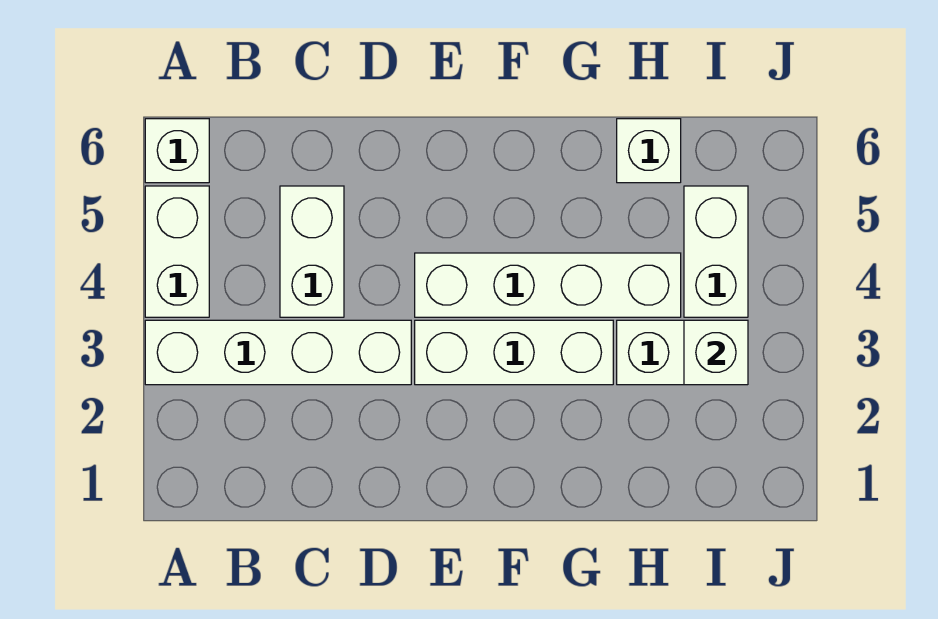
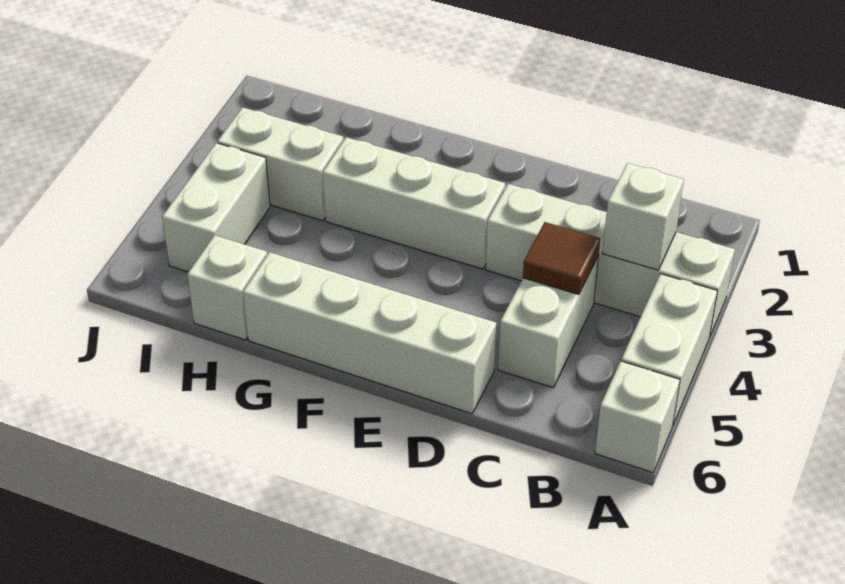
none -> brown 1x1 tile [523,222,600,295]
white 1x4 brick [415,253,681,317] -> white 1x4 brick moved to [243,252,496,414]
white 1x1 brick [684,320,748,385] -> white 1x1 brick moved to [602,163,684,270]

